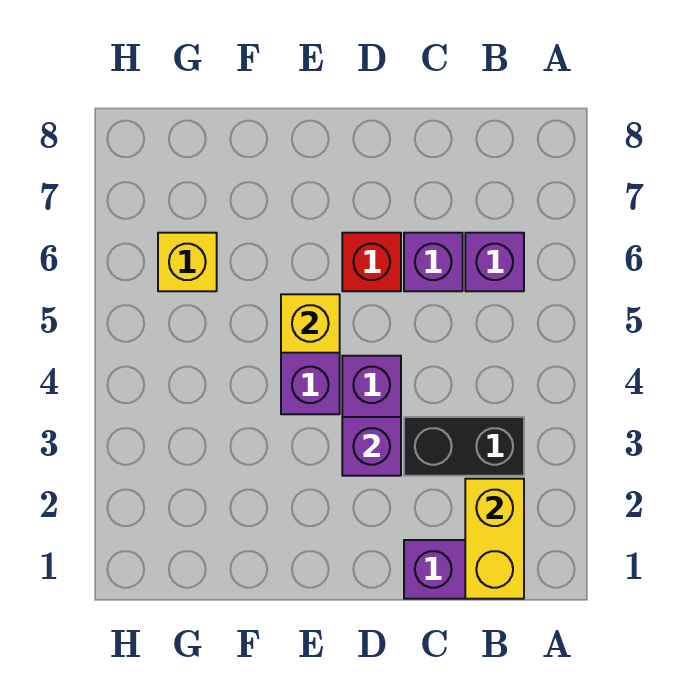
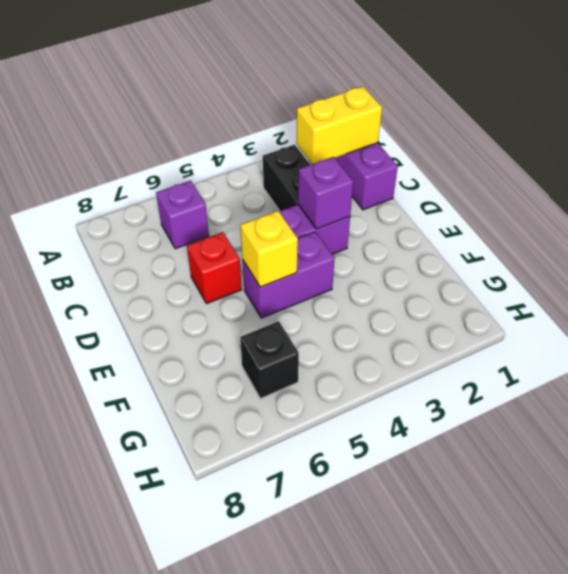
purple 1x1 brick [404,233,463,291] -> none
yellow 1x1 brick [158,233,217,291] -> black 1x1 brick [240,321,299,399]

